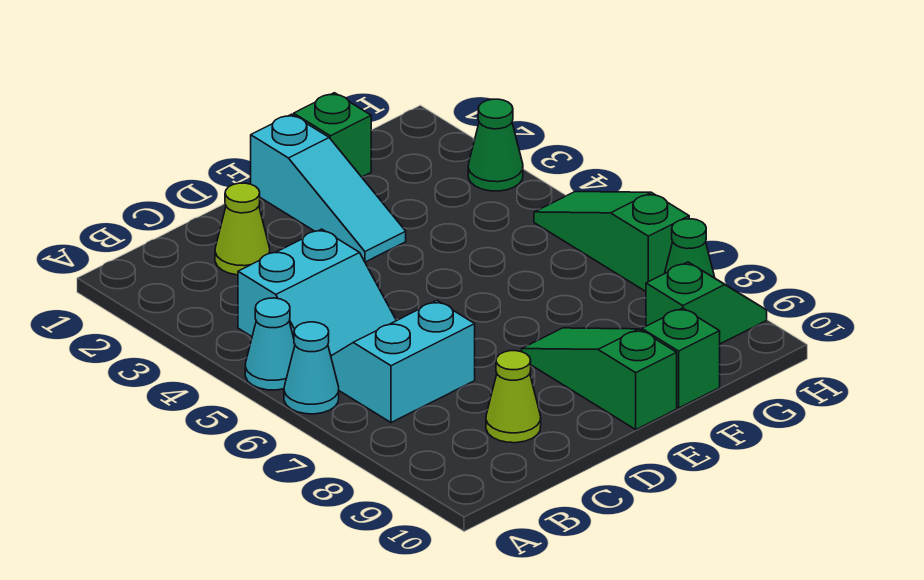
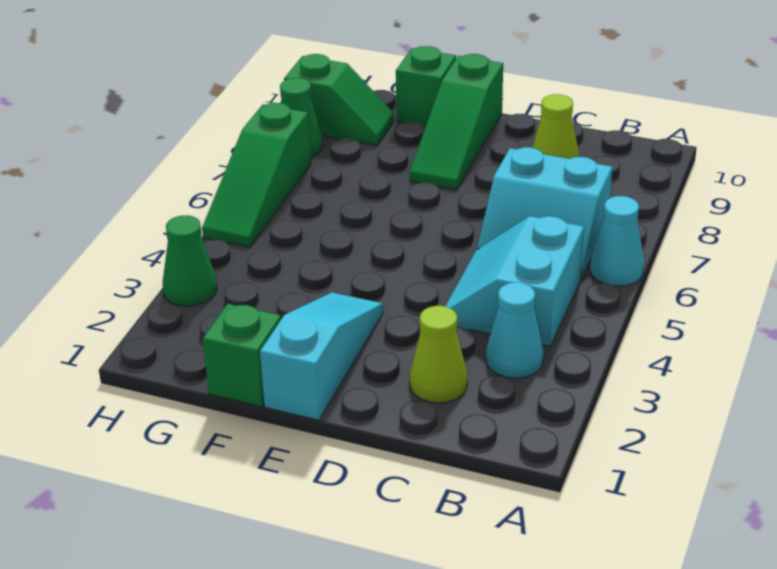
cyan 1x1 cone [245,298,295,390] -> cyan 1x1 cone moved to [486,282,543,378]
cyan 2x2 slope [238,229,396,356] -> cyan 2x2 slope turned to [445,216,584,347]
green 1x2 slope [646,262,767,344] -> green 1x2 slope turned to [284,54,394,146]

